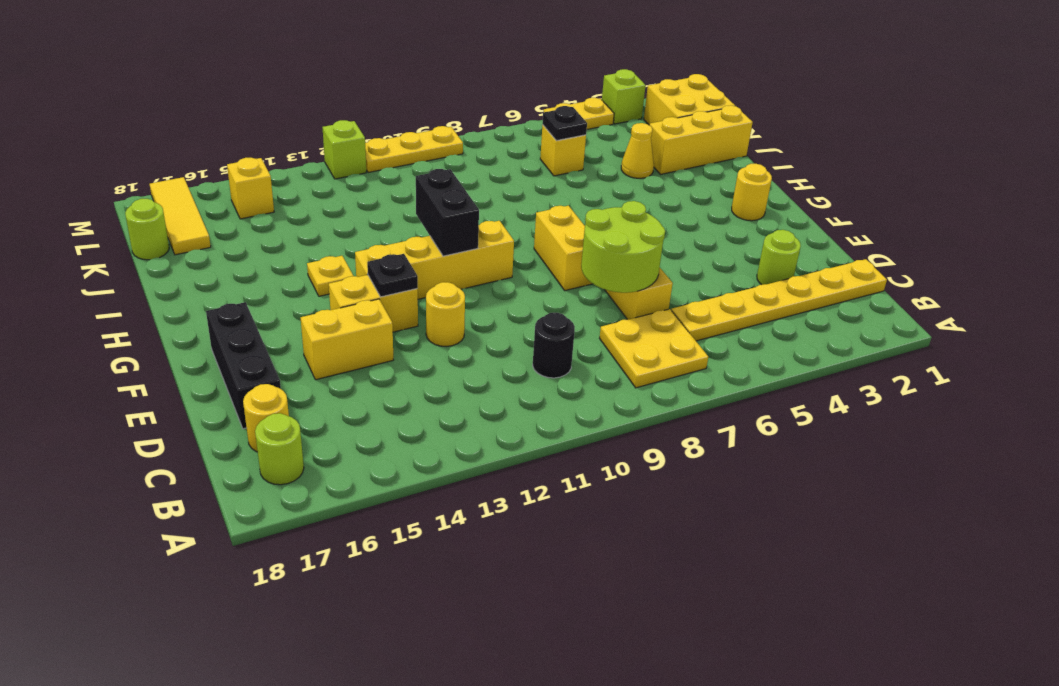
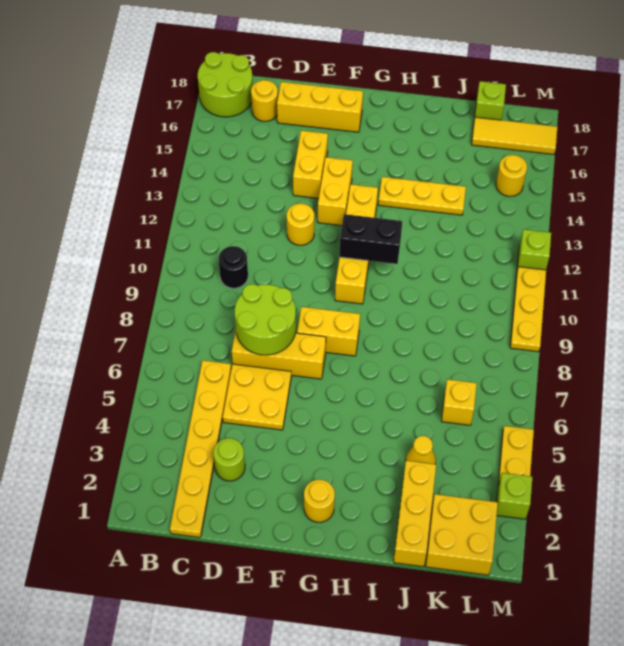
yellow 2x2 plate [599,309,708,388] -> yellow 2x2 plate moved to [223,364,291,430]
lime 1x1 round brick [255,413,304,485] -> lime 2x2 round brick [198,52,253,117]
black 1x3 brick [206,302,281,429] -> yellow 1x3 brick [277,82,363,132]
black 1x1 plate [367,254,418,297] -> none
yellow 1x1 plate [307,256,353,296] -> yellow 1x3 plate [378,177,466,215]
black 1x1 plate [543,106,587,141] -> none
lime 1x1 round brick [125,199,169,260] -> lime 1x1 brick [475,81,506,120]
yellow 1x1 brick [227,158,274,219] -> yellow 1x1 round brick [496,155,527,196]

